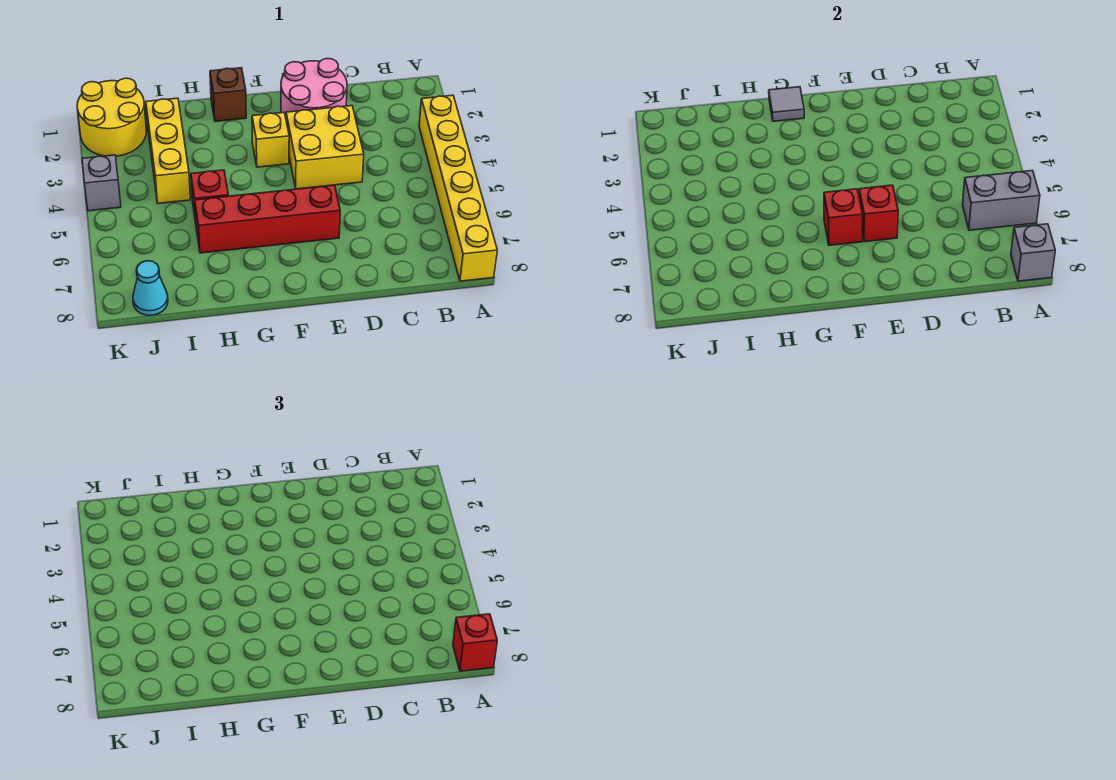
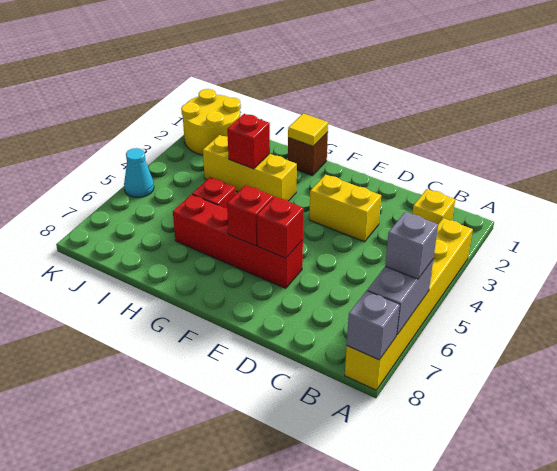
grey 1x2 brick [963,171,1040,230] -> grey 1x2 brick turned to [367,260,433,335]
red 1x1 brick [453,614,497,671] -> red 1x1 brick moved to [227,114,270,169]
pink 2x2 round brick [281,59,347,117] -> none
yellow 2x2 brick [286,106,364,189] -> yellow 1x2 brick [309,174,381,242]
yellow 1x1 brick [252,112,289,167] -> yellow 1x1 brick moved to [412,189,455,224]
grey 1x1 tile [769,87,804,121] -> yellow 1x1 tile [288,113,328,146]
yellow 1x3 brick [146,98,190,203] -> yellow 1x3 brick turned to [203,135,297,201]
cyan 1x1 cone [133,261,168,315] -> cyan 1x1 cone moved to [124,148,154,198]
grey 1x1 brick [82,155,121,211] -> grey 1x1 brick moved to [385,212,438,279]

